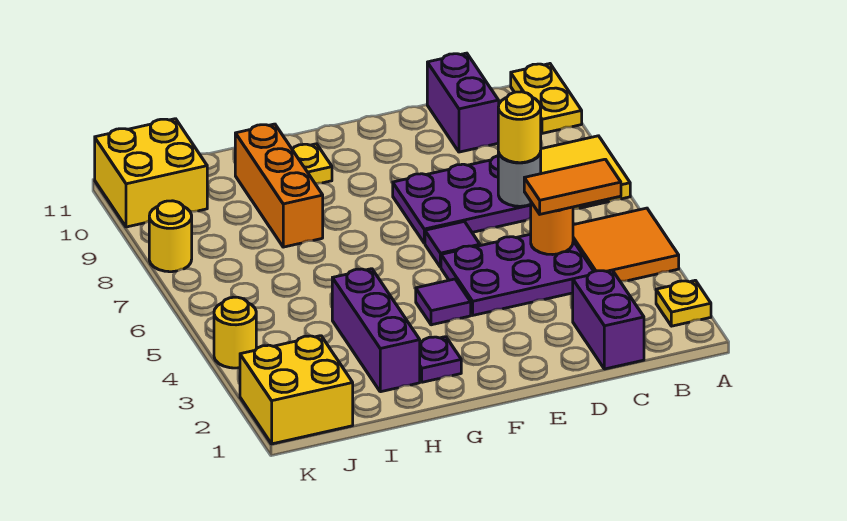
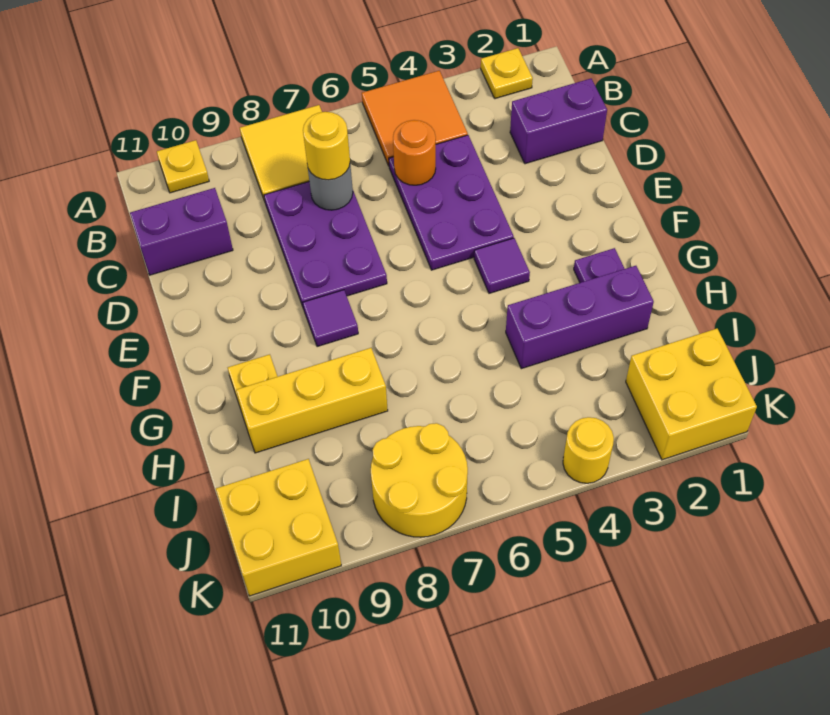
yellow 1x2 plate [511,64,582,133] -> yellow 1x1 plate [157,140,209,193]
orange 1x2 tile [524,159,621,214] -> none
purple 1x1 tile [425,221,480,267] -> purple 1x1 tile moved to [303,290,358,347]
orange 1x3 brick [235,124,323,247] -> yellow 1x3 brick [236,348,388,453]
yellow 1x1 round brick [149,201,192,272] -> yellow 2x2 round brick [371,423,468,537]

